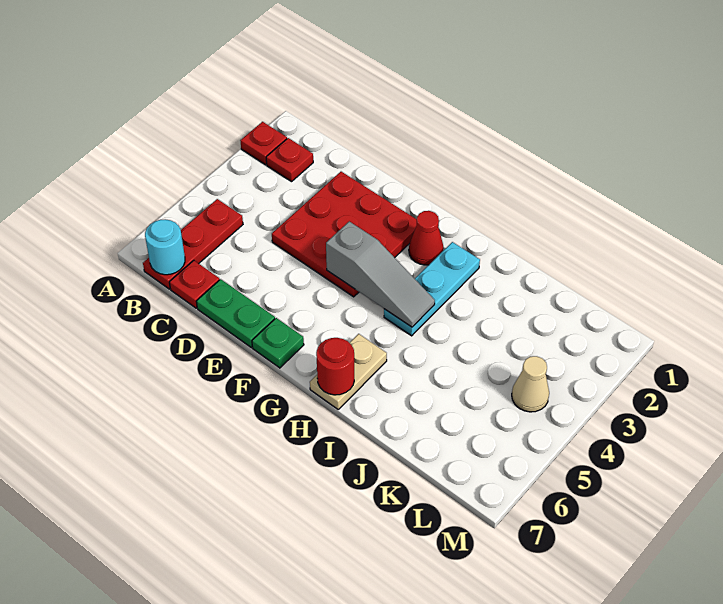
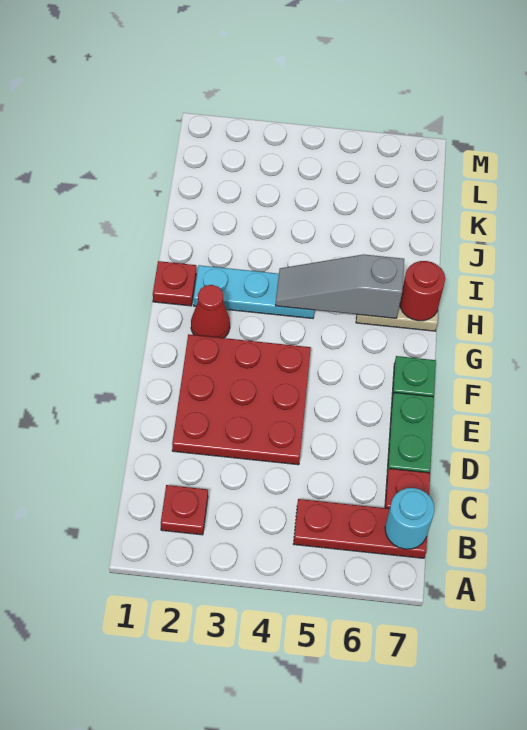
red 1x1 plate [240,122,287,165] -> red 1x1 plate moved to [153,261,196,306]
grey 1x3 slope [326,221,435,327] -> grey 1x3 slope turned to [275,254,404,318]
tan 1x1 cone [512,356,549,412] -> none

